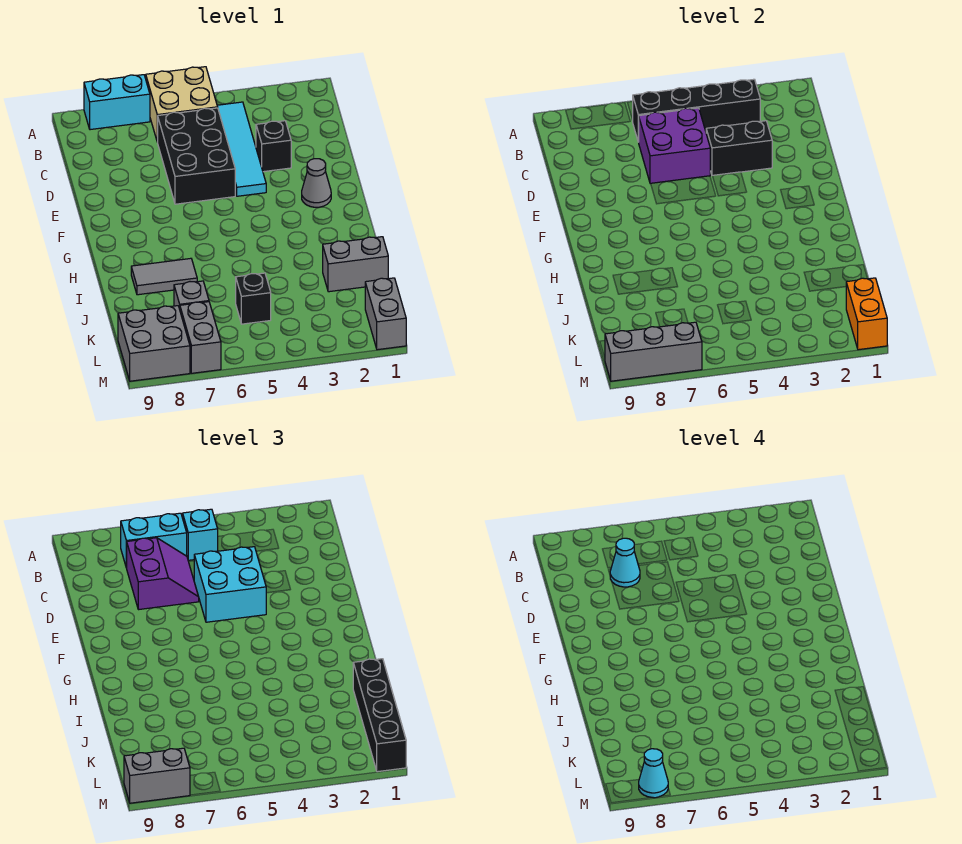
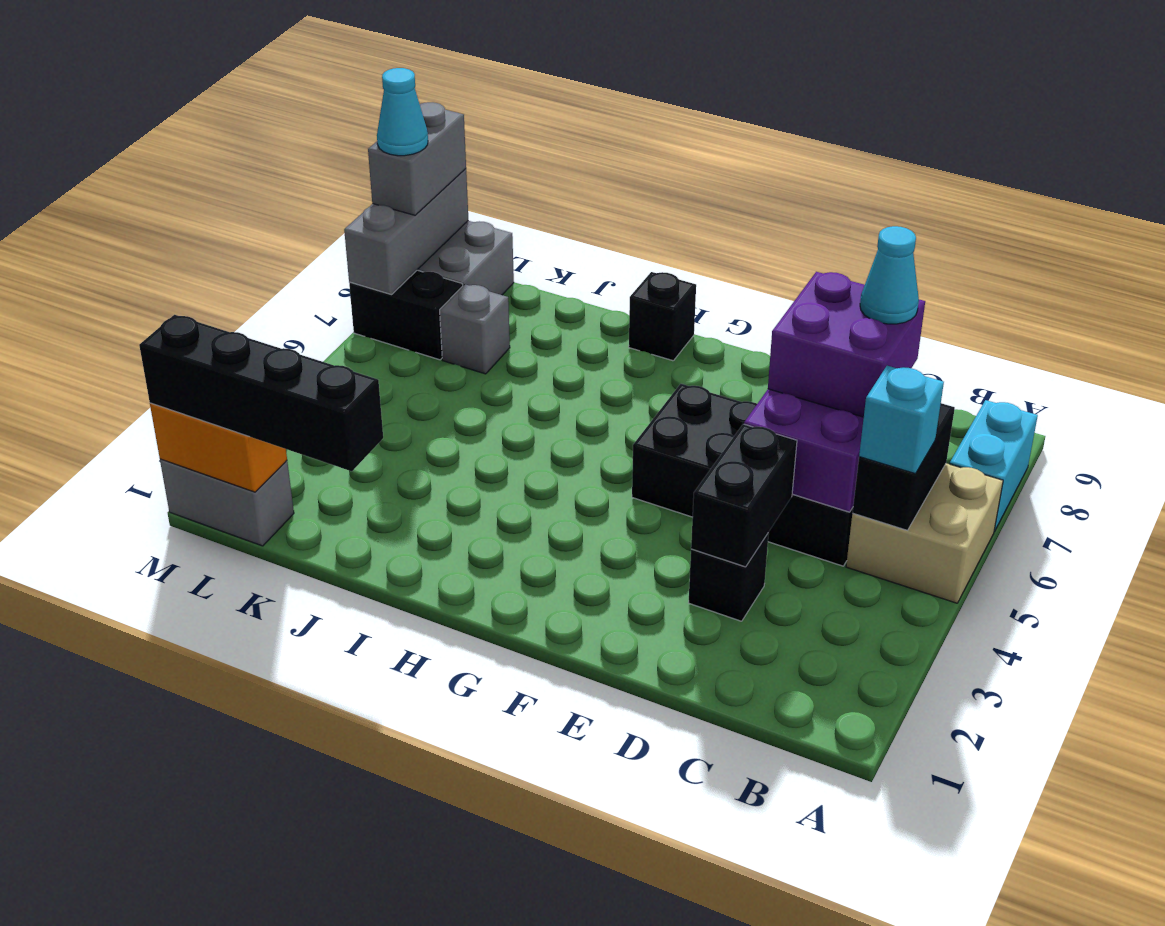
black 1x4 brick [633,79,760,142] -> black 1x2 brick [853,403,955,530]
cyan 1x4 tile [217,102,266,196] -> none
cyan 1x2 brick [121,513,187,568] -> none
black 2x3 brick [158,108,235,204] -> black 2x4 brick [632,384,853,566]
purple 2x2 slope [127,538,199,610] -> purple 2x2 brick [768,272,925,417]
cyan 2x2 brick [194,547,266,622] -> none
grey 1x1 cone [302,159,331,207] -> none
grey 1x2 tile [131,258,197,295] -> none
grey 1x2 brick [323,237,388,292] -> none
black 1x1 brick [236,273,271,324] -> black 1x1 brick moved to [629,272,696,361]
grey 1x2 brick [180,302,221,373] -> black 1x2 brick [349,270,463,360]

